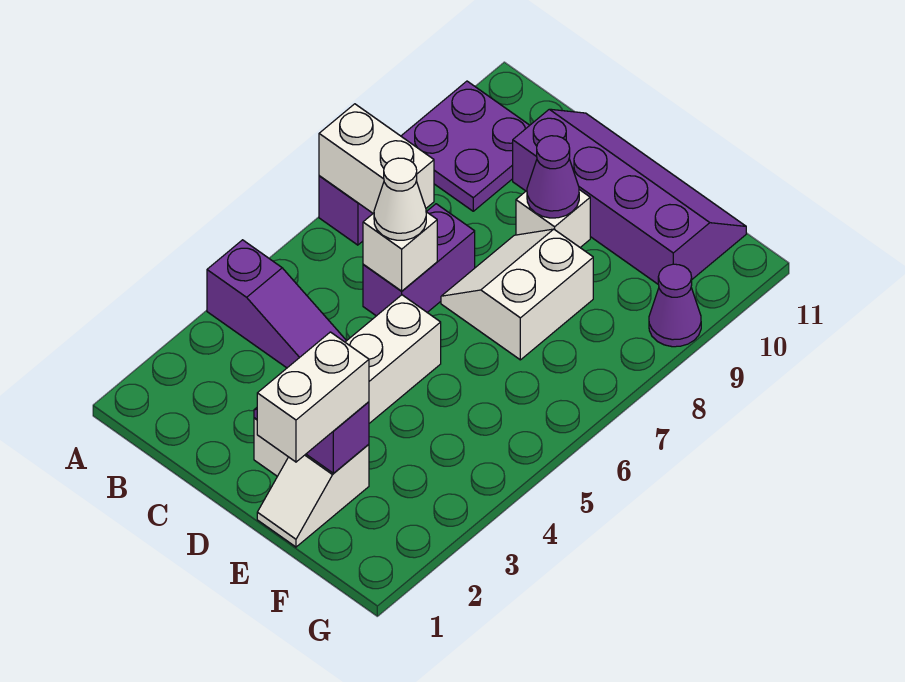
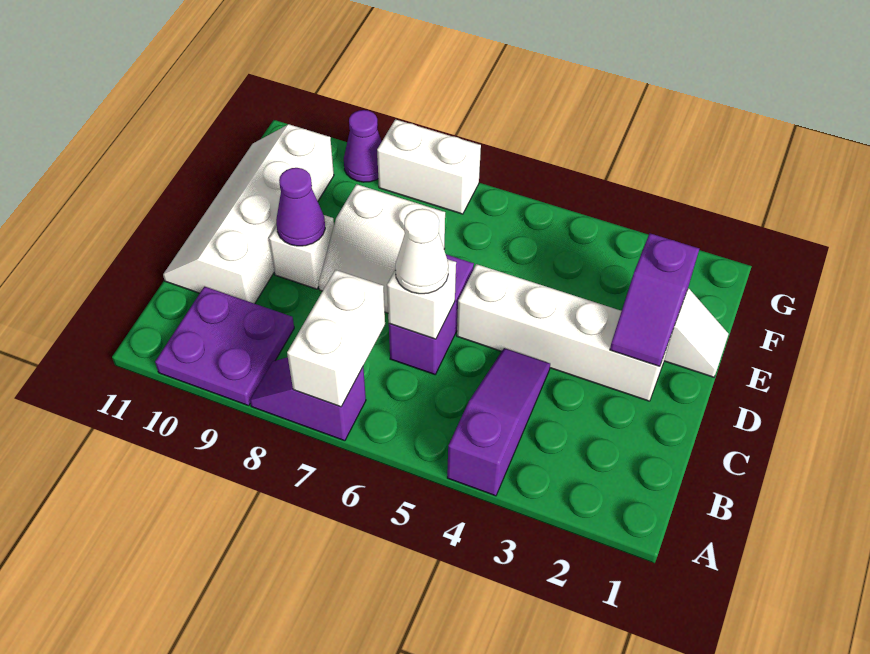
purple 1x2 brick [363,204,475,316] -> purple 1x2 brick turned to [389,254,474,375]
purple 2x4 slope [513,109,746,284] -> white 2x4 slope [163,124,334,304]
white 1x2 brick [257,332,369,462] -> white 1x2 brick moved to [377,119,481,214]

